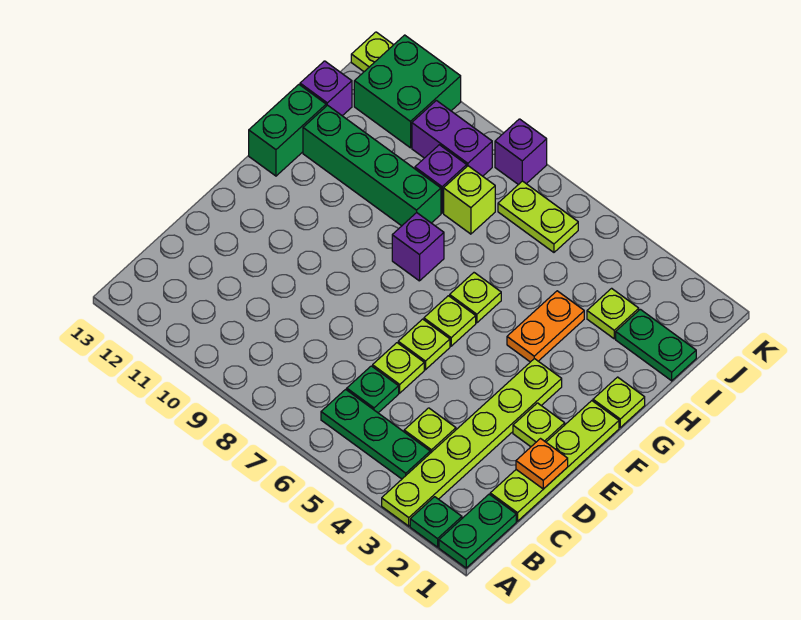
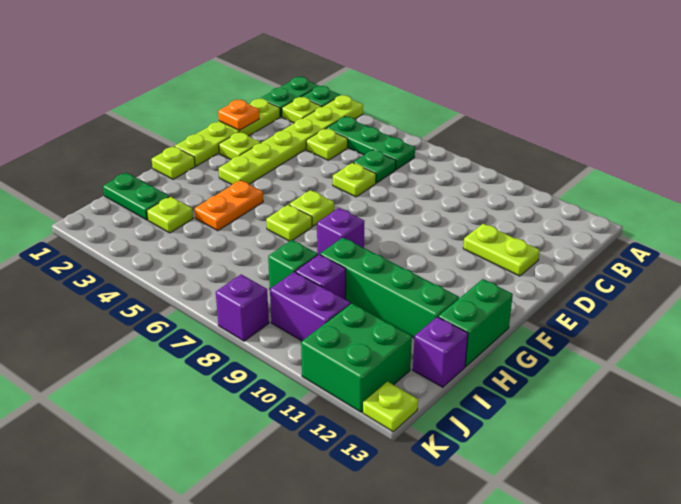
lime 1x1 plate [398,319,450,370] -> lime 1x1 plate moved to [282,97,322,123]
lime 1x1 brick [444,166,495,234] -> green 1x1 brick [268,240,318,288]
lime 1x2 plate [498,181,578,252] -> lime 1x2 plate moved to [463,224,540,276]

